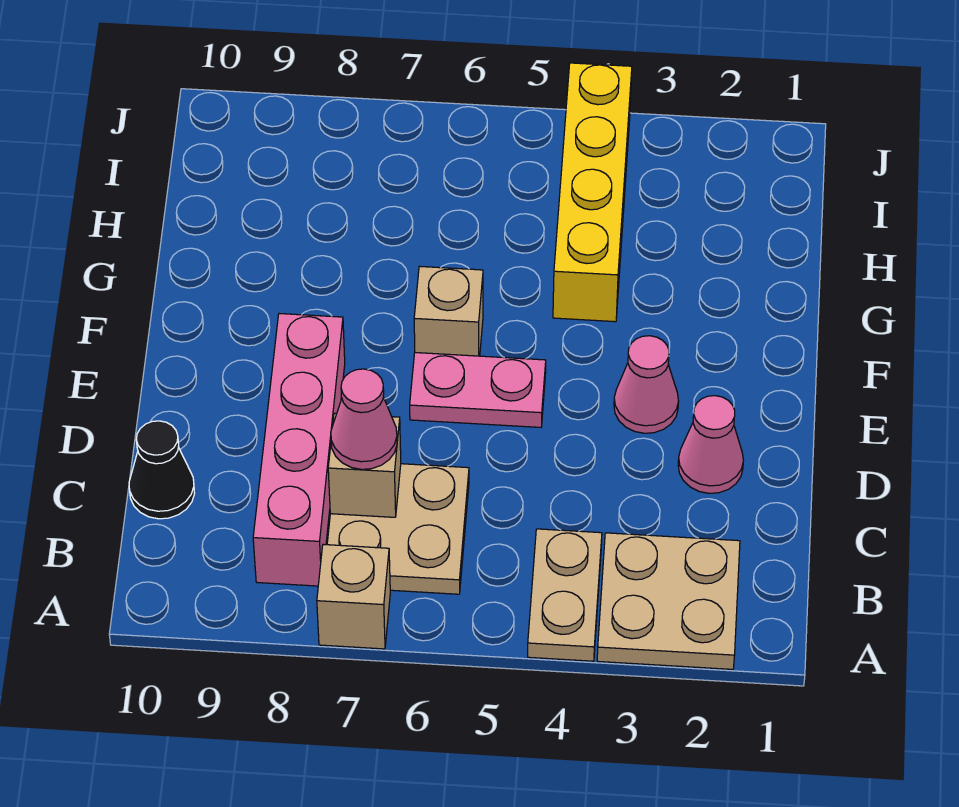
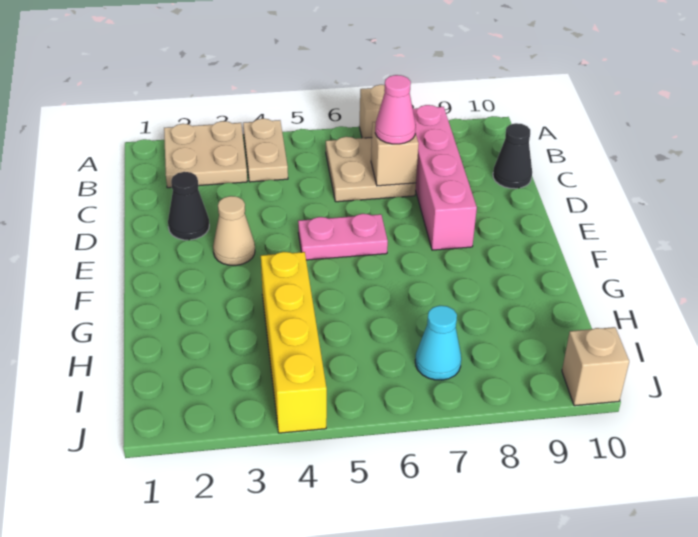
pink 1x1 cone [678,396,743,493] -> black 1x1 cone [168,172,209,240]
pink 1x1 cone [614,336,679,433] -> tan 1x1 cone [213,196,255,266]
tan 1x1 brick [414,266,483,356] -> tan 1x1 brick moved to [562,327,629,406]
none -> cyan 1x1 cone [415,306,461,380]

